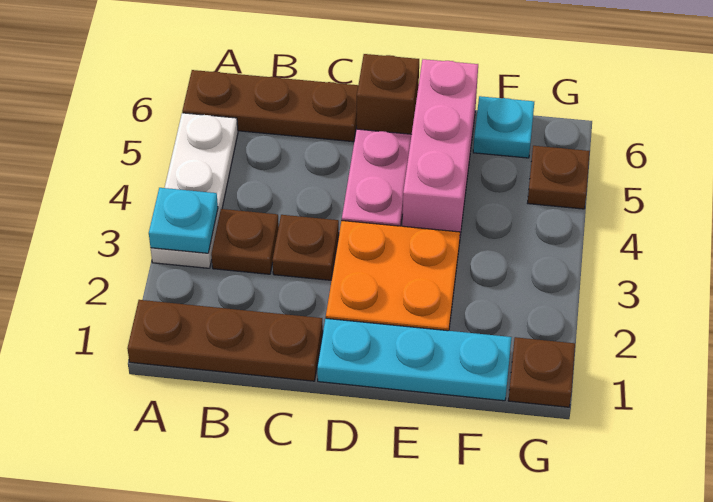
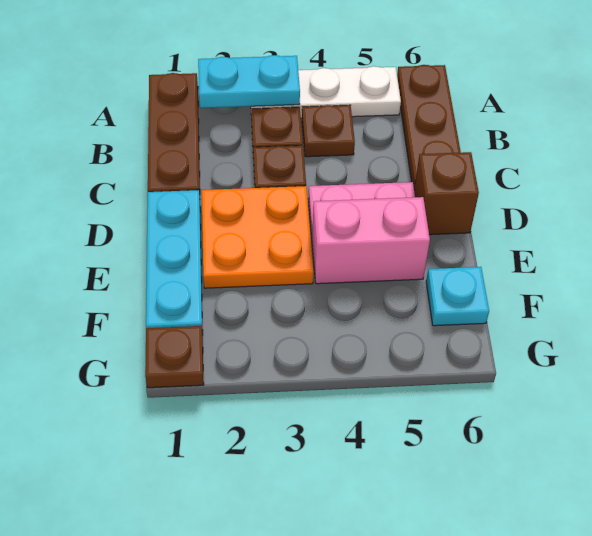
cyan 1x1 plate [149,188,218,253] -> cyan 1x2 plate [198,55,300,108]
pink 1x3 brick [402,59,478,243] -> pink 1x2 brick [312,197,430,284]
brown 1x1 plate [528,146,590,209] -> brown 1x1 plate moved to [302,105,355,157]

